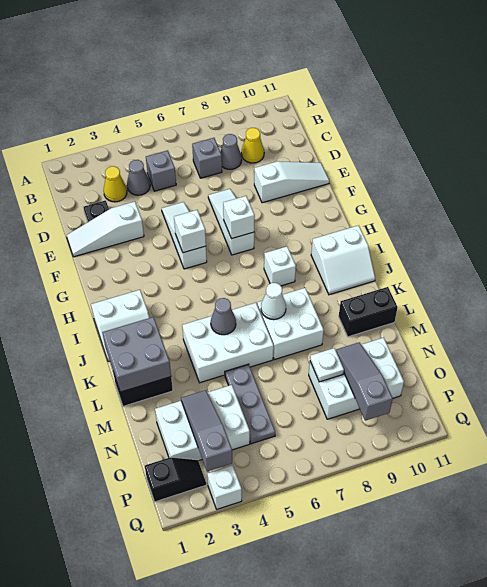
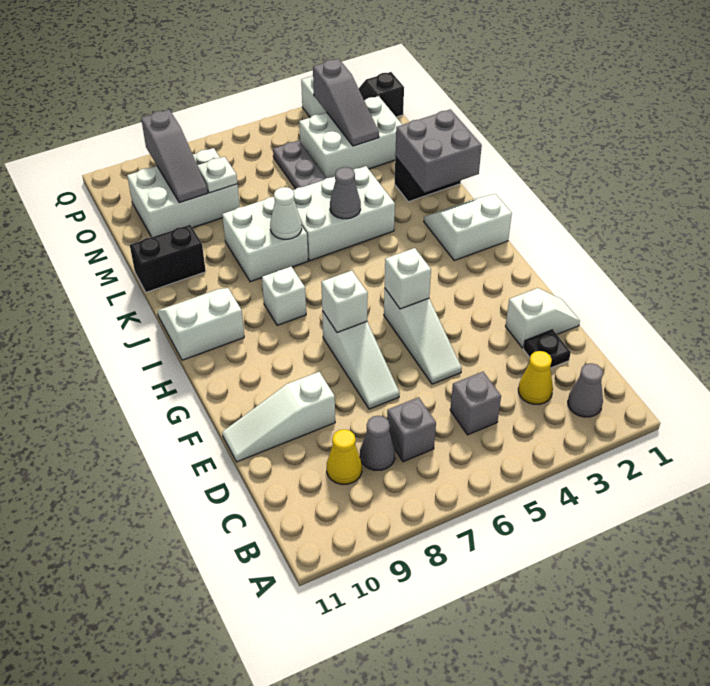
grey 1x1 cone [127,160,150,195] -> grey 1x1 cone moved to [568,363,603,417]
white 1x3 slope [66,202,144,257] -> white 1x2 slope [505,288,580,348]

